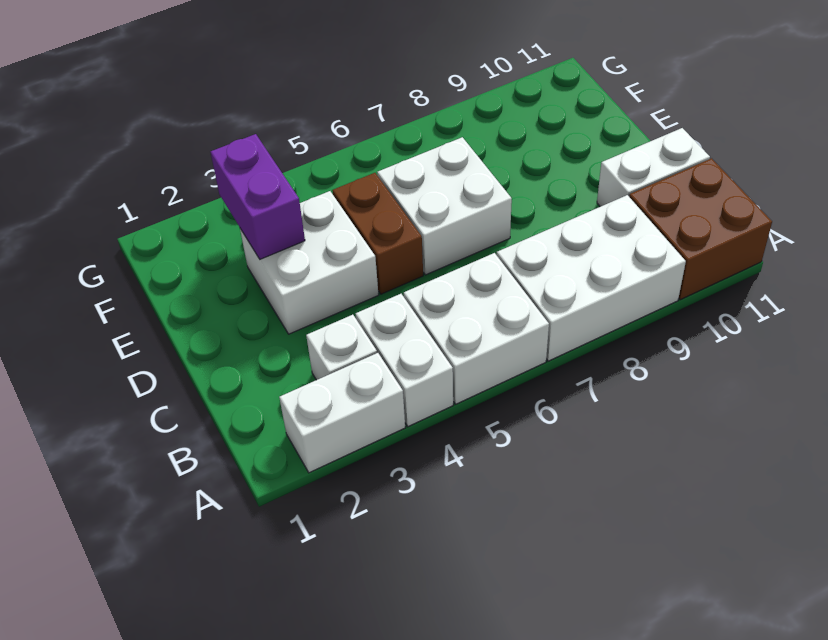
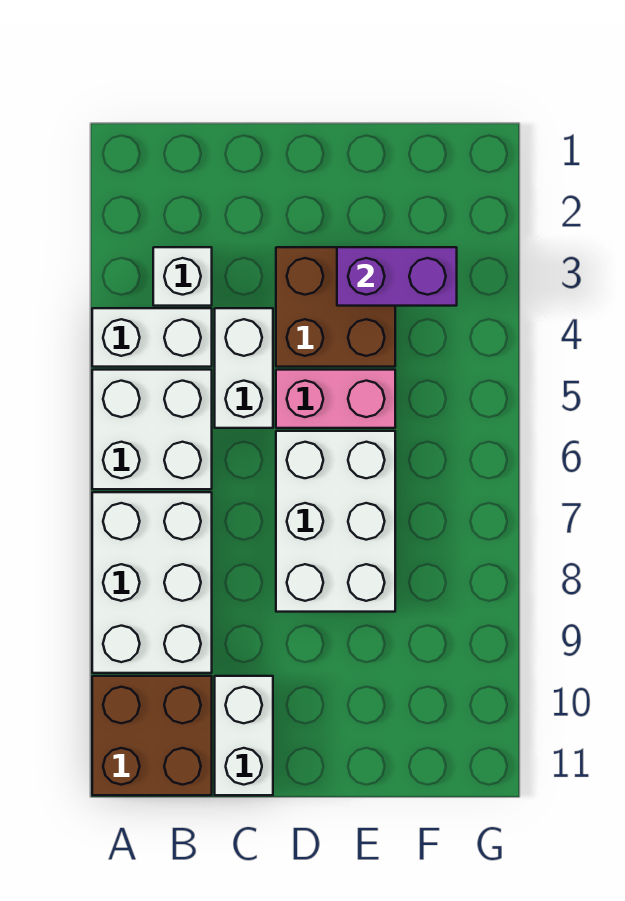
white 1x2 brick [279,353,405,473] -> white 1x2 brick moved to [215,308,273,428]
white 2x2 brick [240,191,379,334] -> brown 2x2 brick [276,247,395,367]
brown 1x2 brick [332,173,423,294] -> pink 1x2 brick [276,370,395,428]
white 2x2 brick [377,137,512,275] -> white 2x3 brick [276,431,395,612]

